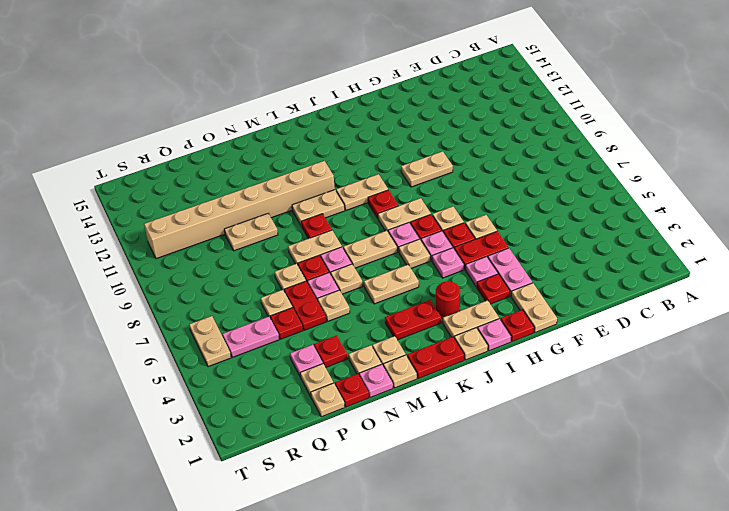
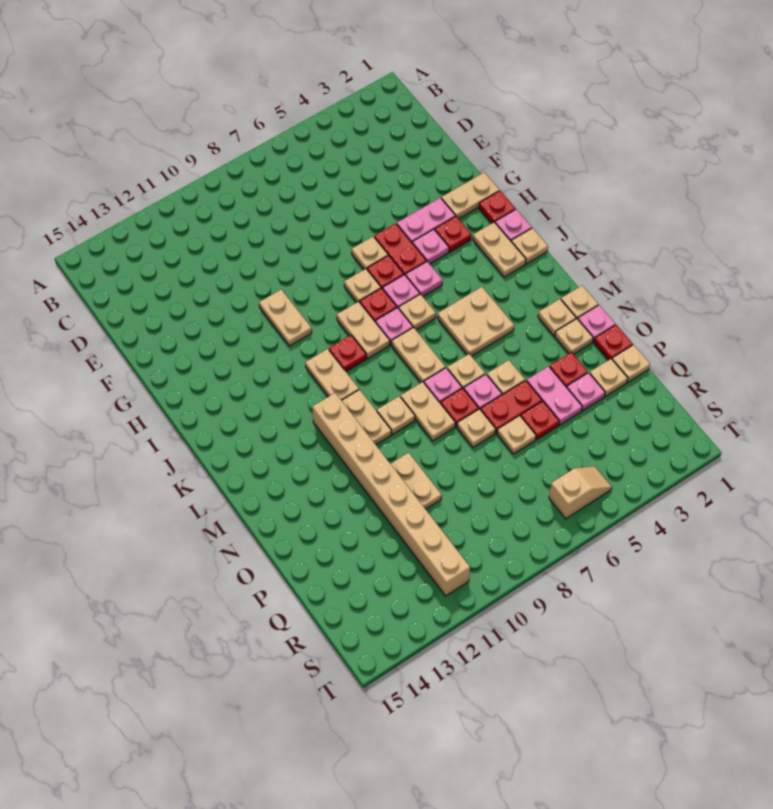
red 1x1 round brick [436,281,460,318] -> none
red 1x2 plate [407,337,464,379] -> none
red 1x2 plate [385,300,441,340] -> none
tan 1x2 plate [364,265,419,304] -> tan 2x2 plate [438,287,514,356]
red 1x1 plate [301,214,332,239] -> tan 1x1 plate [377,396,415,434]
pink 1x2 plate [223,317,279,357] -> pink 1x2 plate moved to [527,366,582,425]
tan 1x2 plate [189,316,231,367] -> tan 1x2 slope [549,467,612,519]

